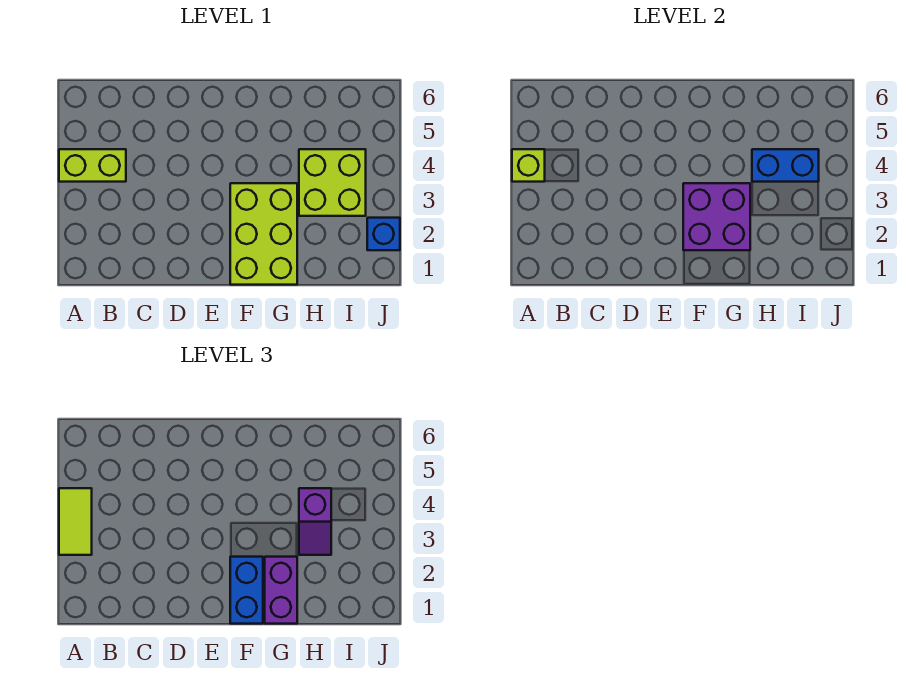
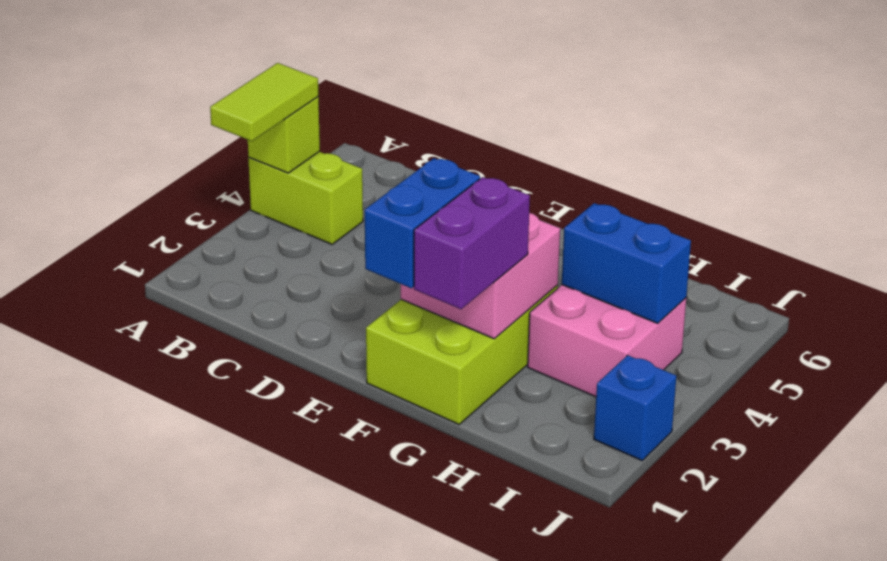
purple 2x2 brick [683,183,750,250] -> pink 2x2 brick [401,213,560,339]
lime 2x2 brick [299,149,366,216] -> pink 2x2 brick [528,285,686,397]
purple 1x2 slope [299,488,331,555] -> none

